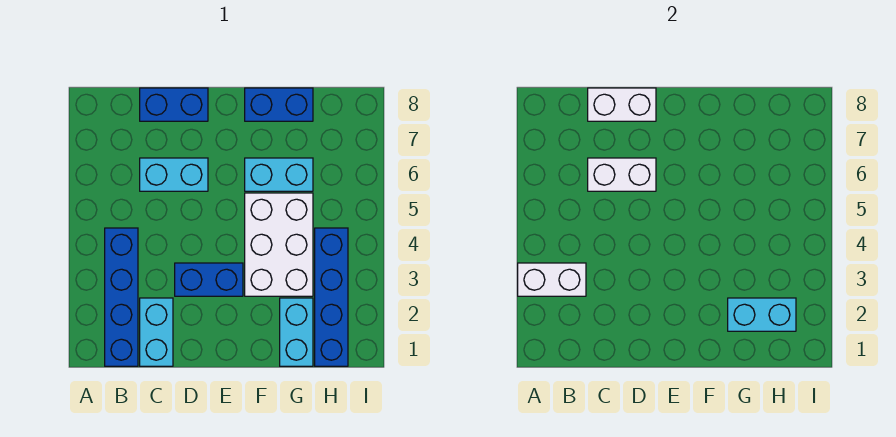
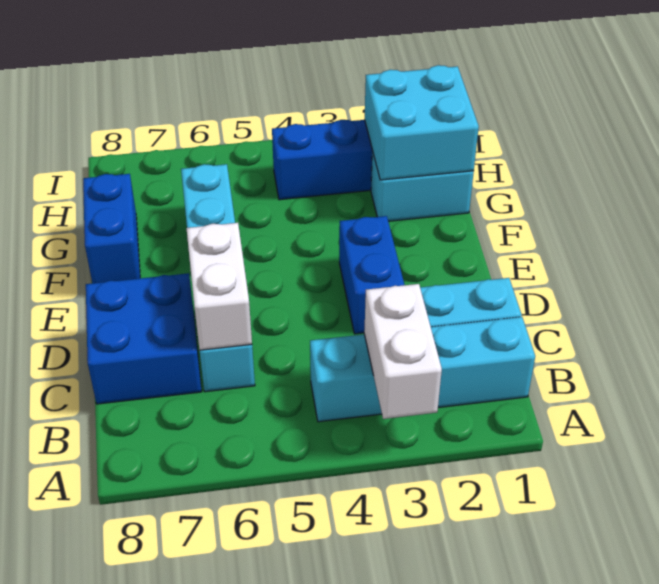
blue 1x4 brick [105,228,138,366] -> cyan 1x4 brick [310,317,535,422]
blue 1x2 brick [140,88,208,121] -> blue 2x2 brick [86,273,202,404]
white 1x2 brick [588,88,656,121] -> none
white 2x3 brick [245,193,313,296] -> none
cyan 1x2 brick [728,298,796,331] -> cyan 2x2 brick [365,65,479,180]

